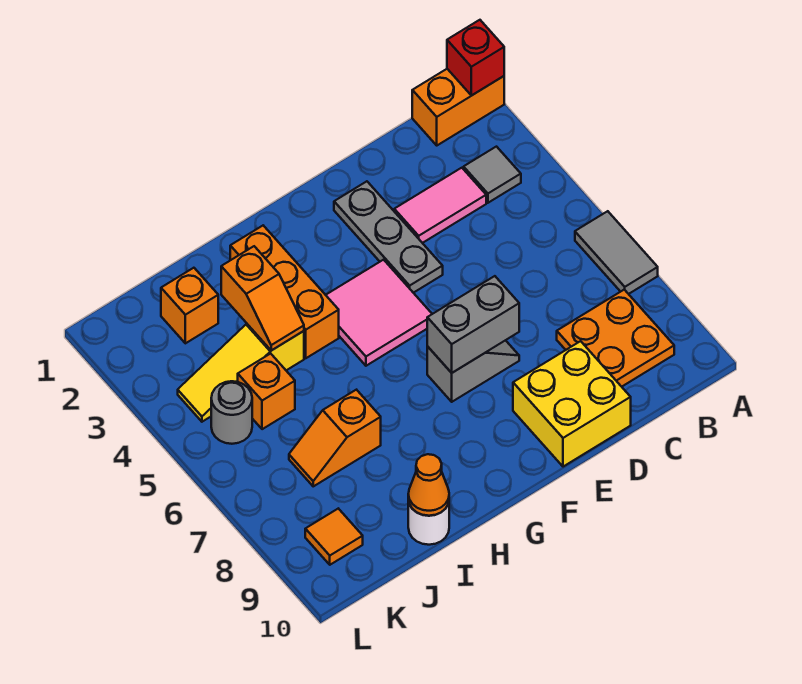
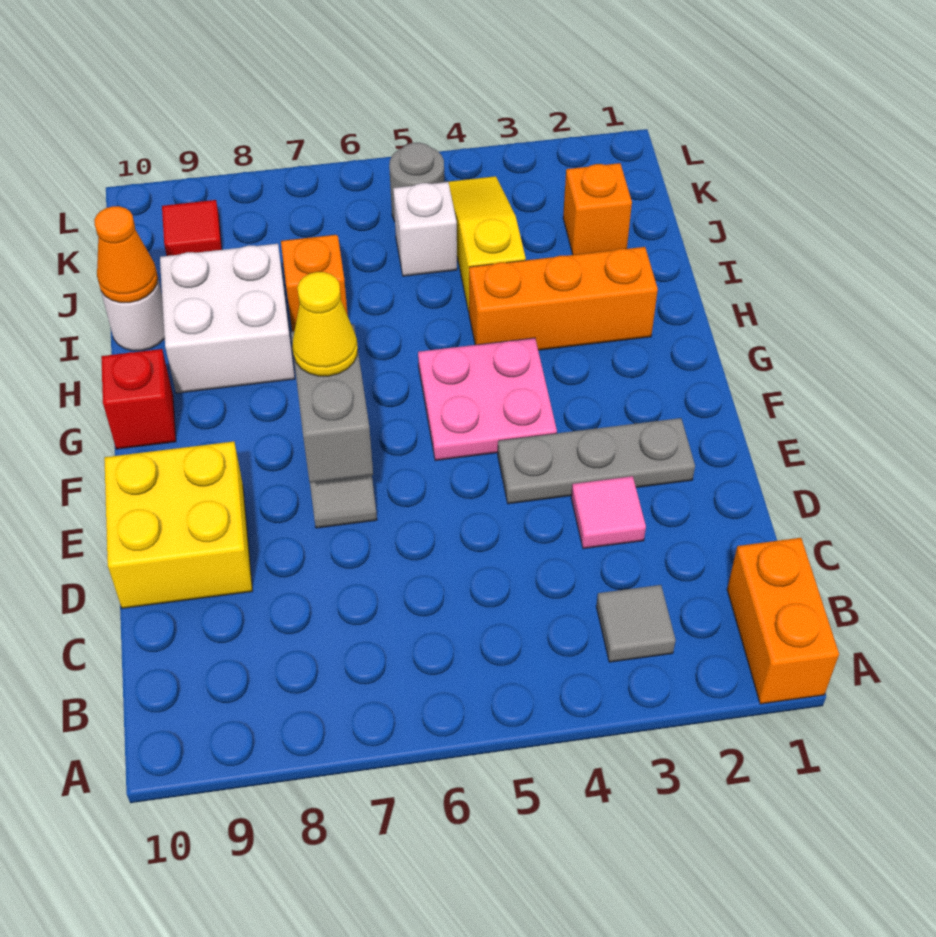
red 1x1 brick [447,20,504,95] -> red 1x1 brick moved to [101,349,176,449]
grey 1x2 tile [575,211,658,294] -> none
orange 2x2 plate [557,290,674,387] -> none
pink 1x2 tile [394,168,486,243] -> pink 1x1 tile [571,476,646,549]
pink 2x2 tile [326,260,432,366] -> pink 2x2 plate [418,338,557,461]
none -> yellow 1x1 cone [292,272,358,376]
none -> white 2x2 brick [160,244,295,393]
orange 1x2 slope [221,246,304,350] -> none
orange 1x1 brick [238,354,295,429] -> white 1x1 brick [393,182,457,276]
orange 1x1 tile [305,509,363,565] -> red 1x1 tile [162,200,222,256]

